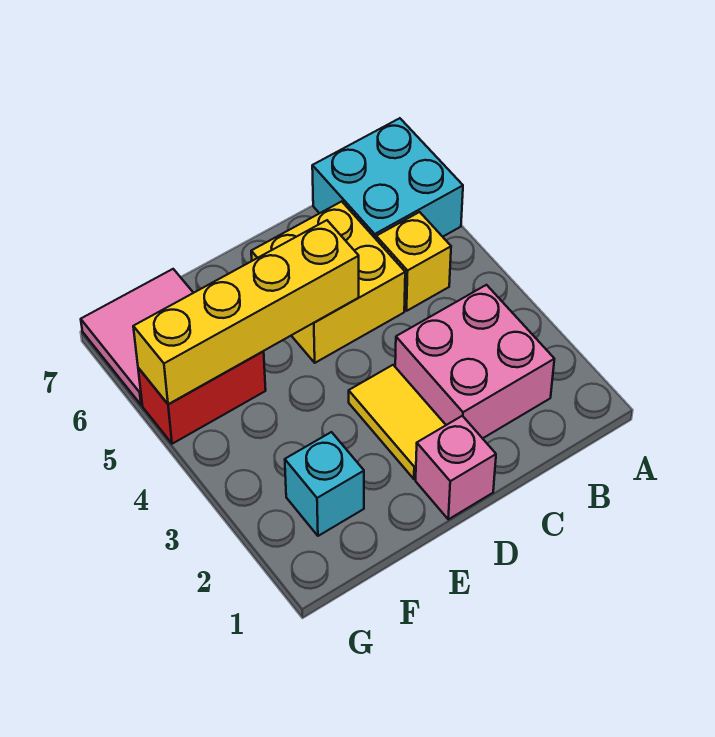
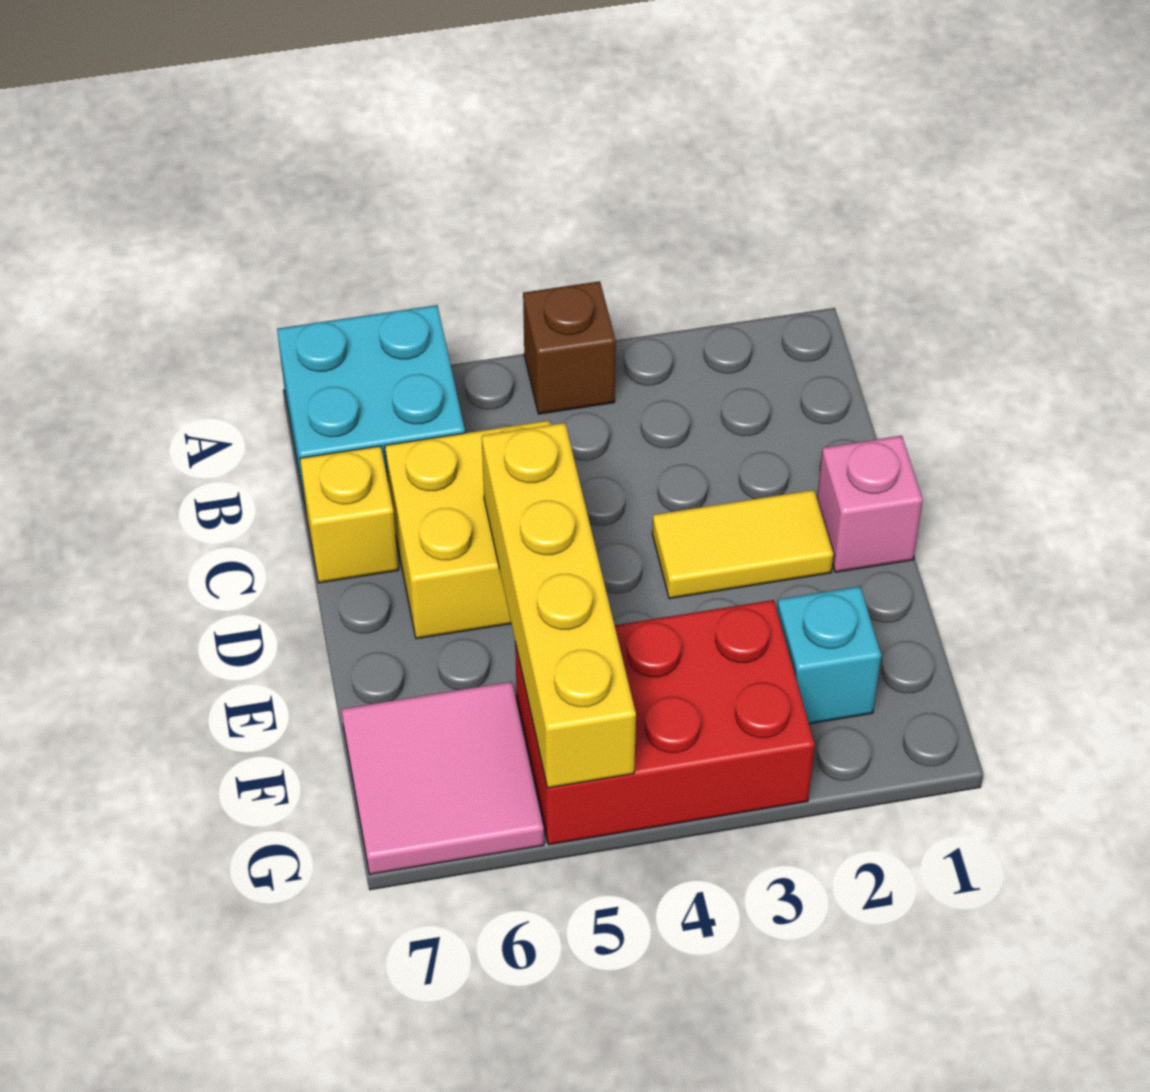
none -> brown 1x1 brick [523,281,616,414]
pink 2x2 brick [395,285,554,438] -> none
yellow 1x1 brick [376,212,451,311] -> yellow 1x1 brick moved to [300,446,398,583]
red 1x2 brick [138,351,266,444] -> red 2x3 brick [515,600,815,845]

